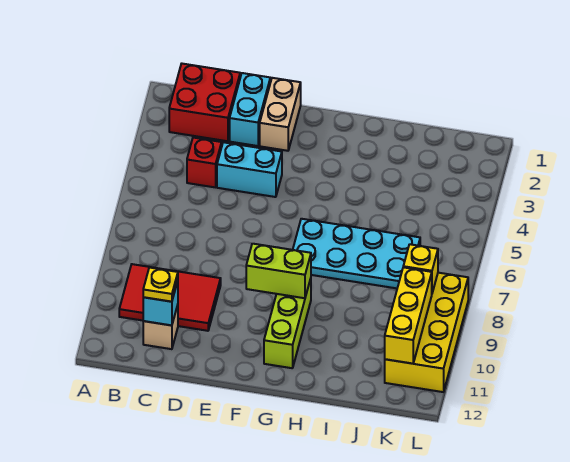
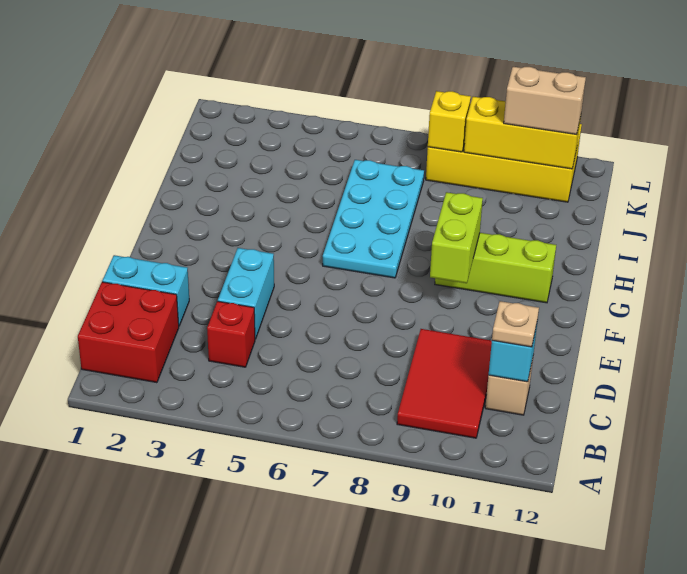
yellow 1x1 plate [143,267,178,302] -> tan 1x1 plate [492,301,539,347]
tan 1x2 brick [260,78,301,151] -> tan 1x2 brick moved to [504,67,586,135]

